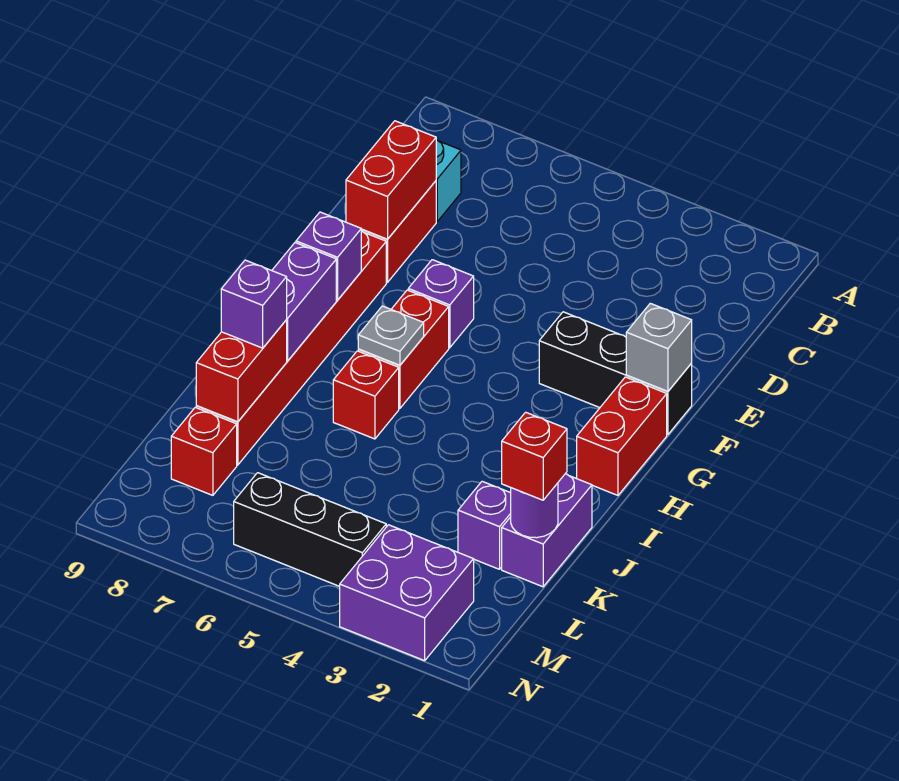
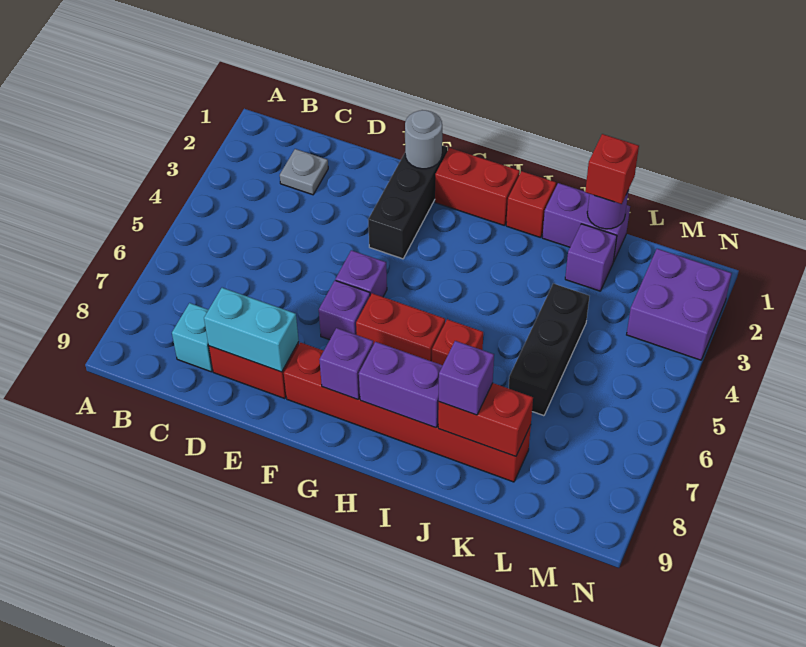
red 1x2 brick [346,121,436,239] -> cyan 1x2 brick [204,288,299,372]
grey 1x1 brick [626,303,692,392] -> grey 1x1 round brick [405,110,442,169]
none -> purple 1x1 brick [336,250,387,297]
grey 1x1 plate [358,306,424,365] -> grey 1x1 plate moved to [280,149,328,195]
red 1x1 brick [171,407,237,495] -> red 1x1 brick moved to [506,171,556,238]
black 1x3 brick [234,473,386,586] -> black 1x3 brick moved to [509,283,589,416]

